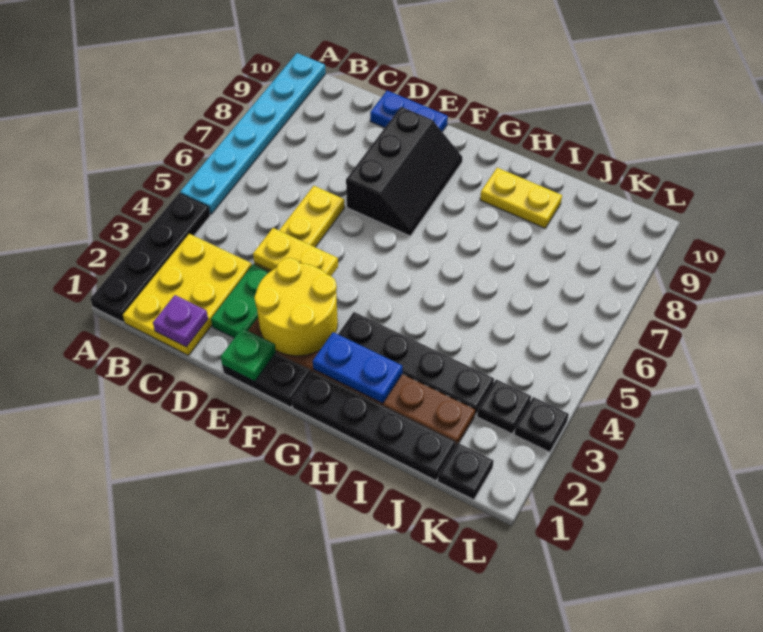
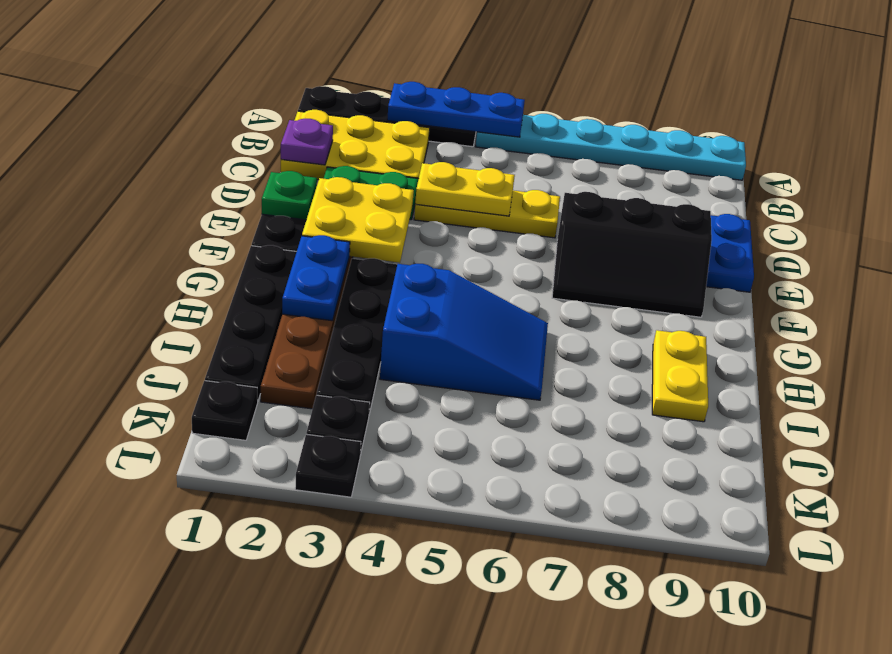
none -> blue 1x3 plate [387,82,525,137]
yellow 1x2 plate [253,228,338,276] -> yellow 1x2 plate turned to [415,162,515,216]
yellow 2x2 round brick [254,258,338,356] -> yellow 2x2 plate [302,177,414,263]
none -> blue 2x3 slope [380,264,548,400]

